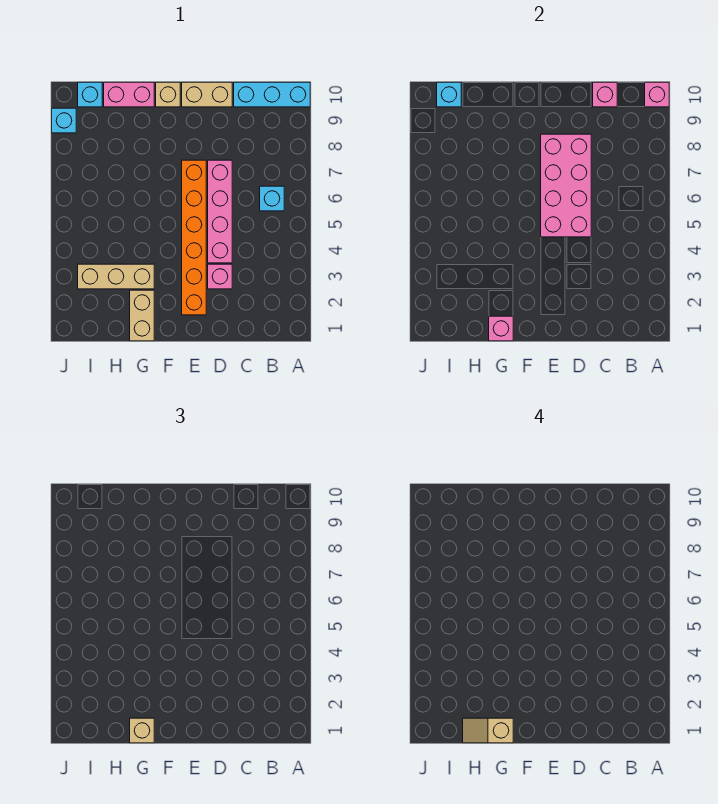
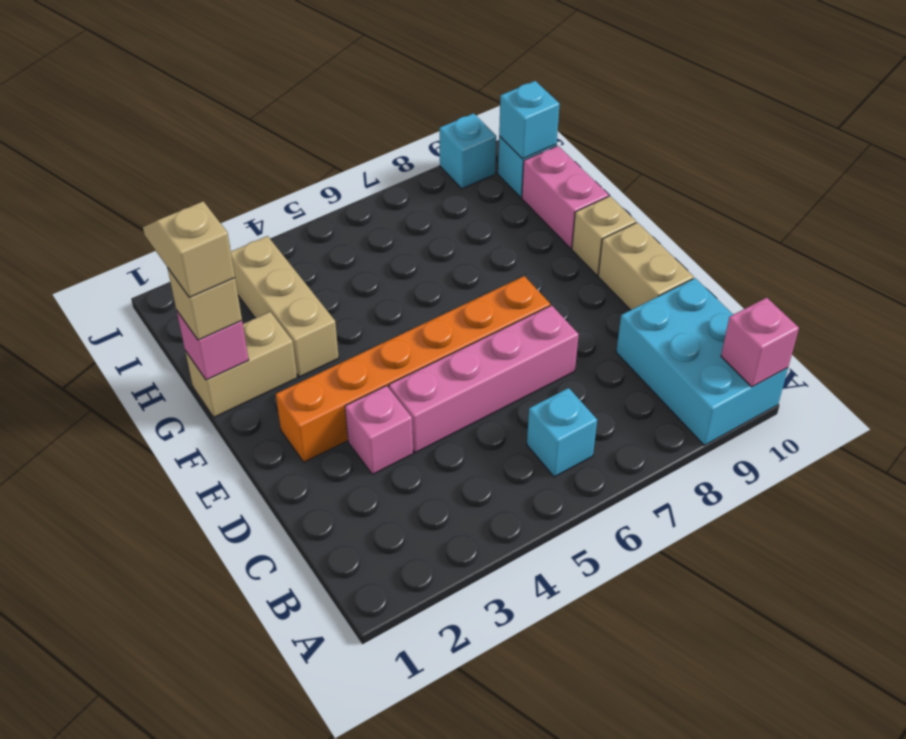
cyan 1x3 brick [234,82,310,107] -> cyan 2x3 brick [616,278,788,445]
pink 1x1 brick [593,82,617,107] -> none
pink 2x4 brick [541,134,591,237] -> none

